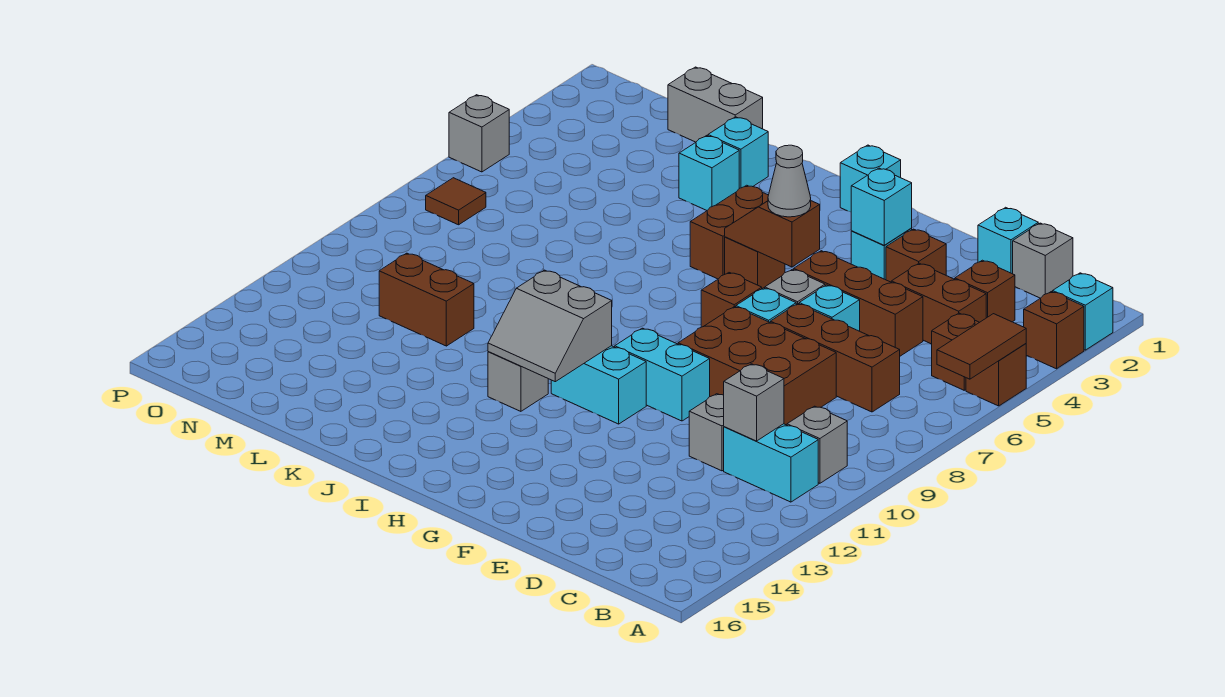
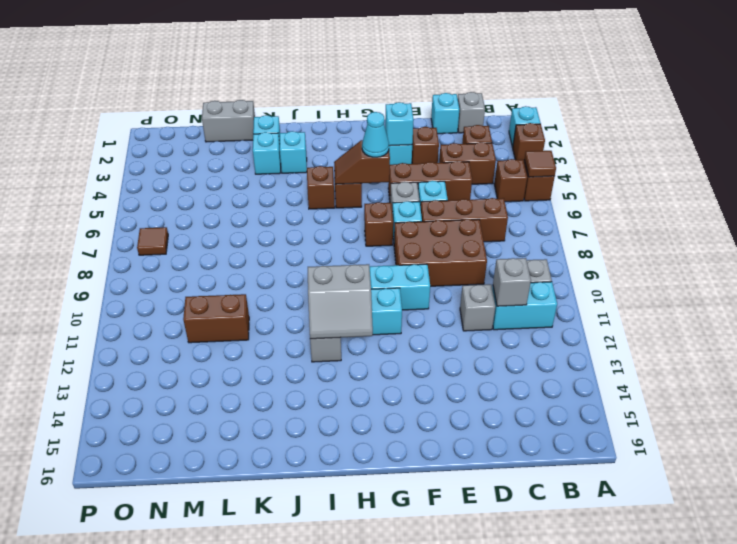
brown 1x2 tile [937,314,1026,379] -> brown 1x1 tile [524,151,556,177]
grey 1x1 cone [768,145,811,217] -> cyan 1x1 cone [362,112,389,157]
cyan 1x1 brick [840,145,901,212] -> cyan 1x1 brick moved to [280,131,307,173]
brown 1x2 brick [690,185,768,279] -> brown 1x1 brick [307,166,335,209]
grey 1x1 brick [449,95,509,172] -> none

